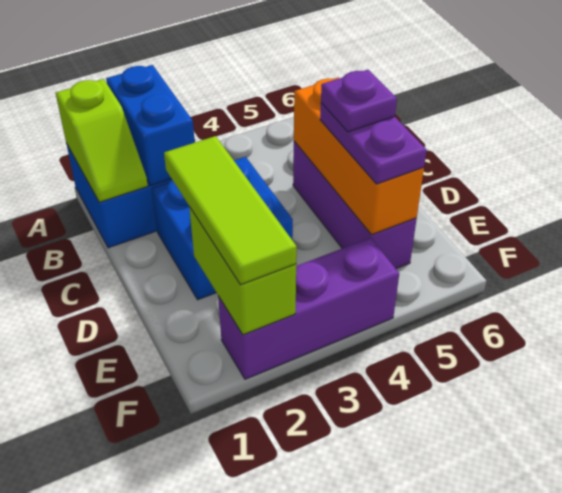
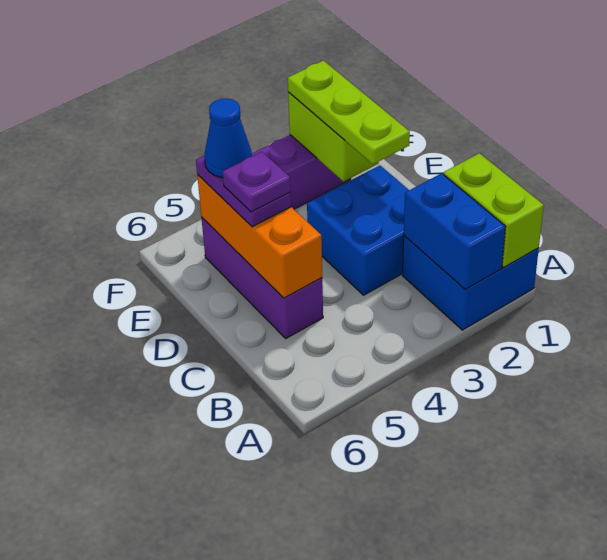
lime 1x2 slope [56,79,148,202] -> lime 1x2 brick [443,153,544,268]
lime 1x3 tile [164,136,297,285] -> lime 1x3 plate [288,61,410,164]
none -> blue 1x1 cone [204,98,252,178]

